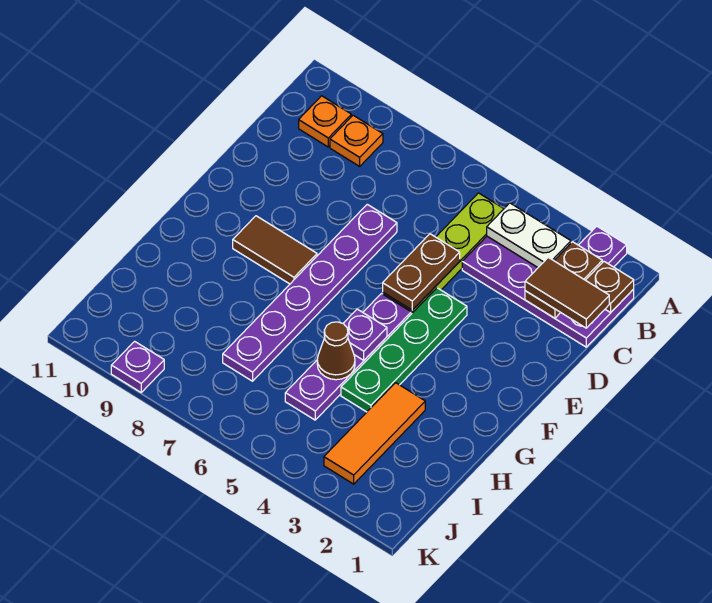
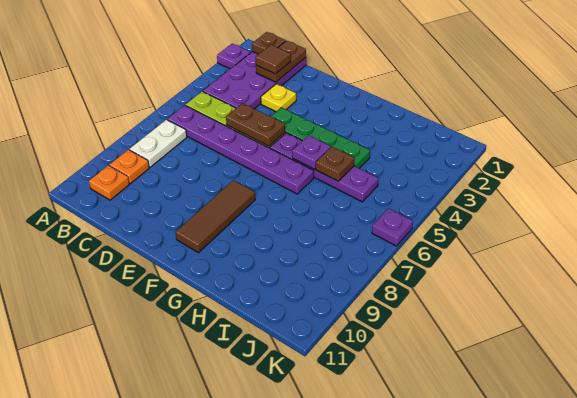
brown 1x2 plate [525,242,602,318] -> brown 1x2 plate turned to [256,41,306,82]
white 1x2 plate [487,203,571,267] -> white 1x2 plate moved to [129,119,187,167]
brown 1x2 tile [525,257,609,328] -> brown 1x1 tile [255,45,291,74]
none -> yellow 1x1 plate [261,84,296,112]
purple 1x6 plate [223,204,397,381] -> purple 1x6 plate moved to [167,105,314,194]
brown 1x2 tile [233,216,317,284] -> brown 1x3 tile [175,180,255,253]
orange 1x3 tile [324,383,425,484] -> none
brown 1x1 cone [317,322,355,380] -> brown 1x1 plate [316,147,354,181]
purple 1x1 plate [111,341,164,392] -> purple 1x1 plate moved to [372,208,413,246]

